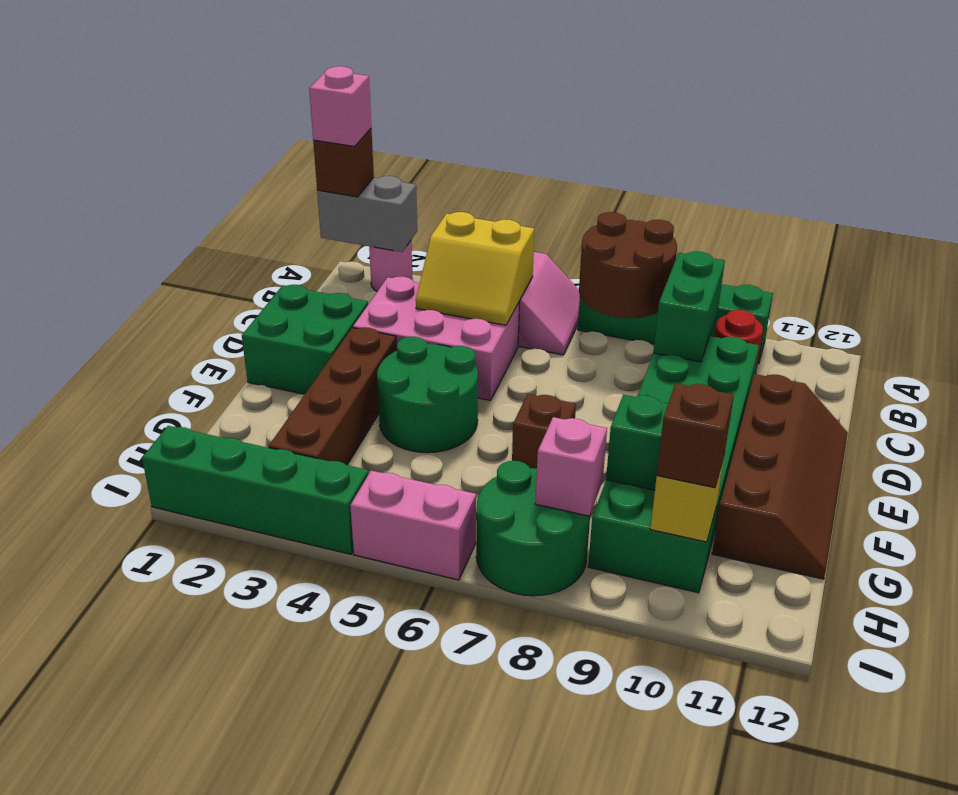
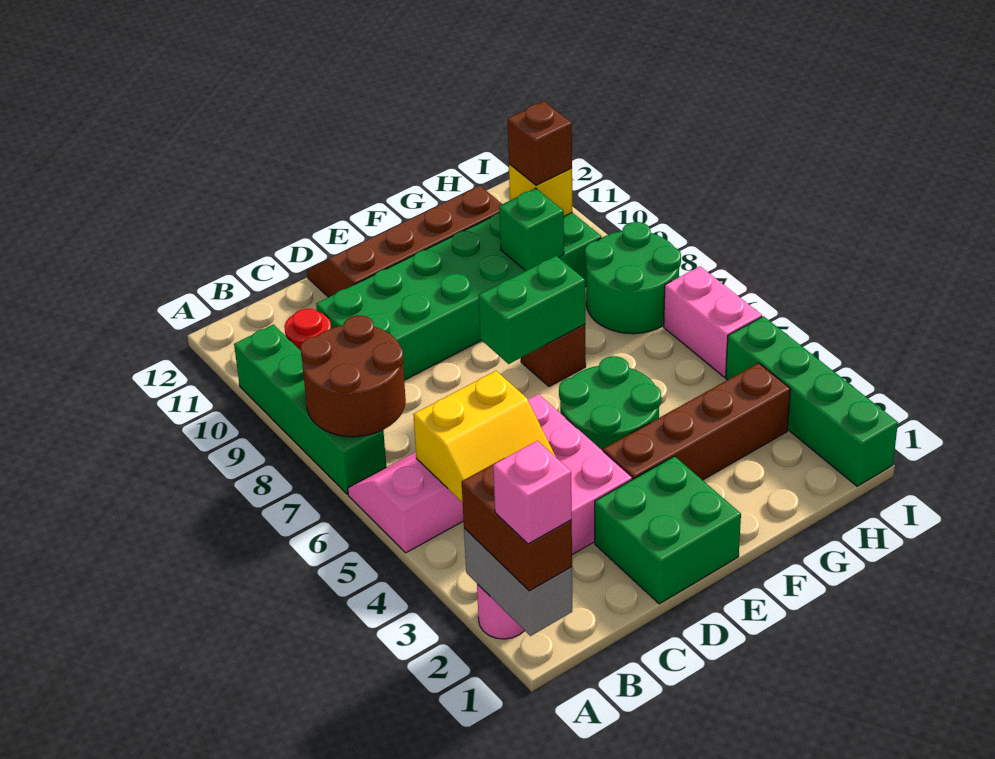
brown 1x1 brick [313,129,374,197] -> brown 1x2 brick [462,458,572,591]
yellow 2x2 slope [416,212,534,325] -> yellow 2x2 slope turned to [413,371,556,503]
green 1x2 brick [653,251,725,362] -> green 1x2 brick moved to [479,256,585,364]
pink 1x1 brick [535,417,607,516] -> none

